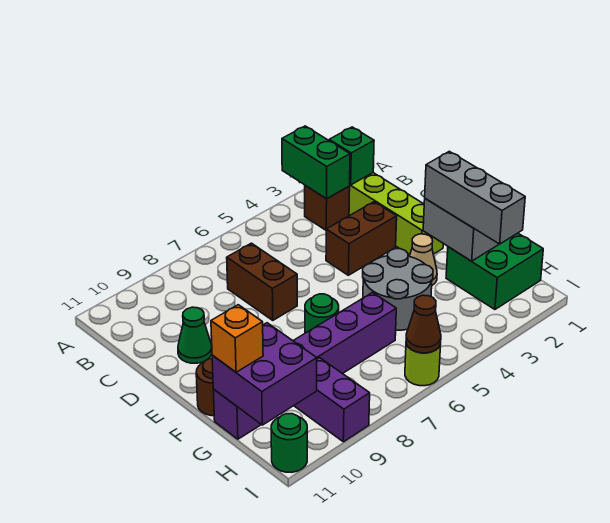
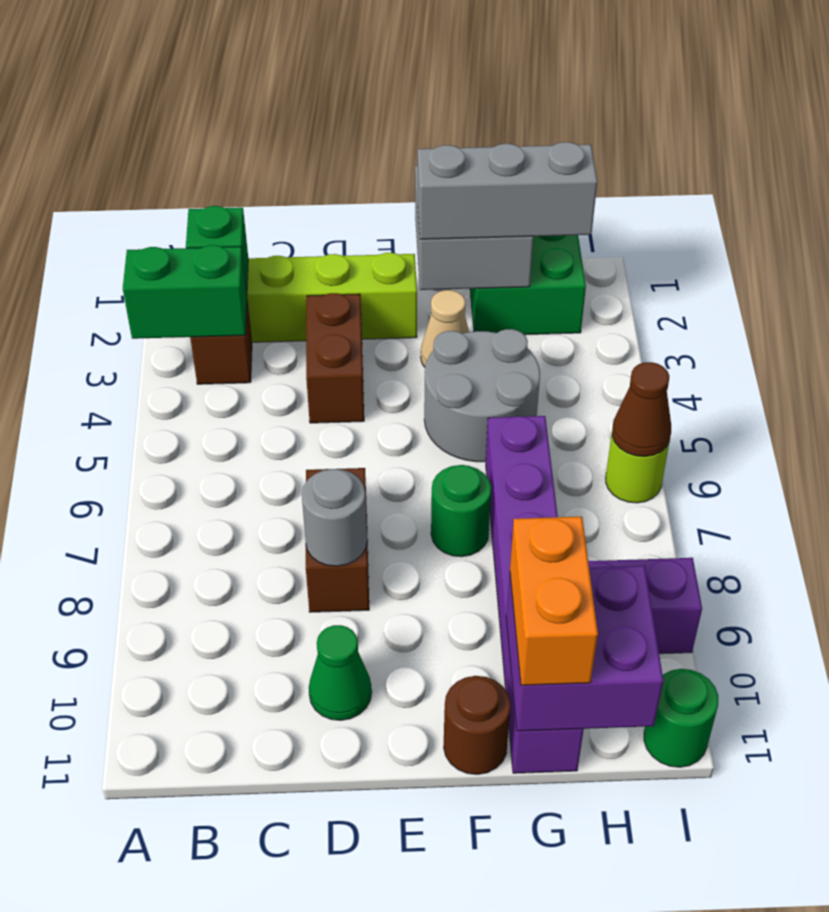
brown 1x2 brick [227,243,297,320] -> brown 1x2 brick turned to [306,468,369,612]
none -> grey 1x1 round brick [302,469,367,566]
orange 1x1 brick [211,305,263,372] -> orange 1x2 brick [510,517,598,685]

